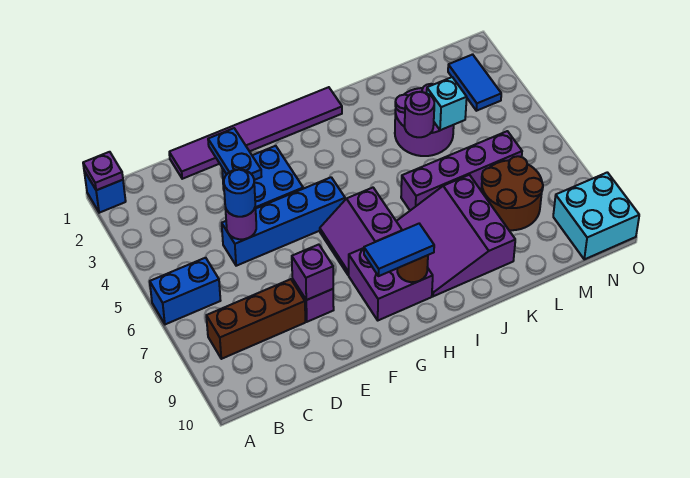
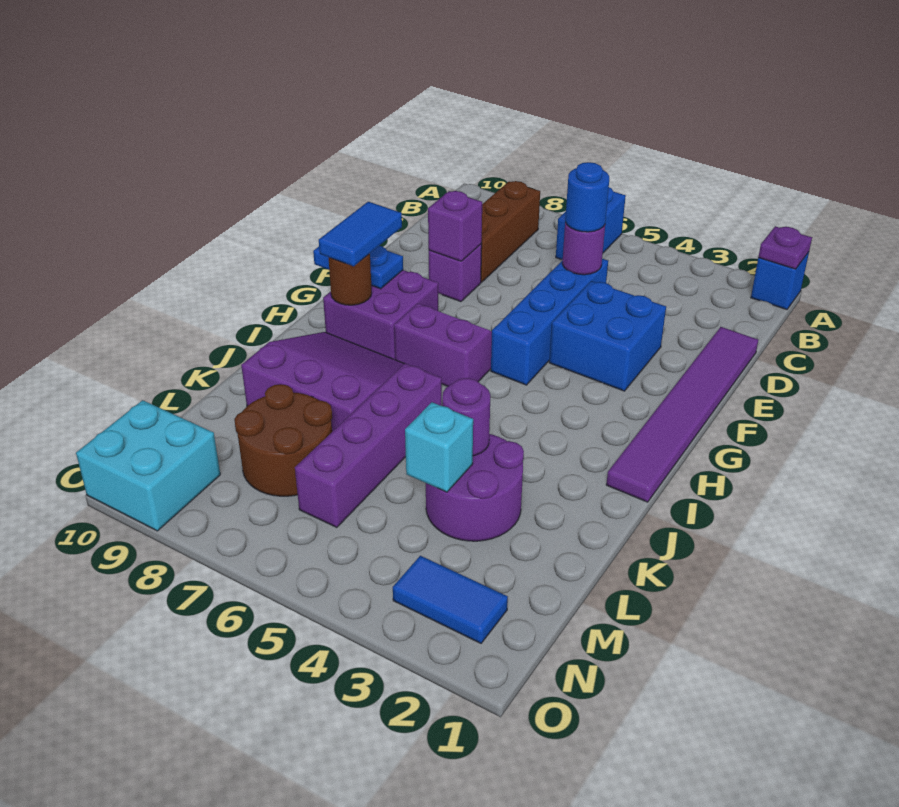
blue 1x2 plate [208,128,262,180] -> blue 1x2 plate moved to [313,246,403,289]

